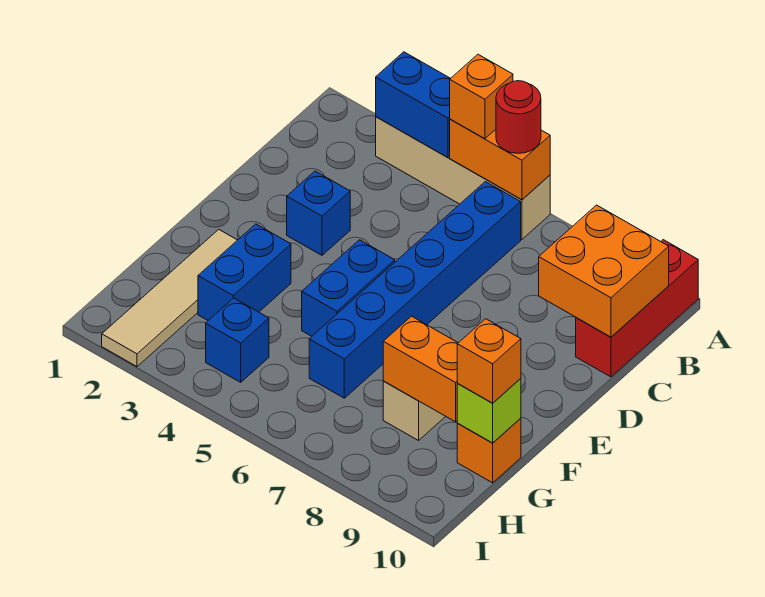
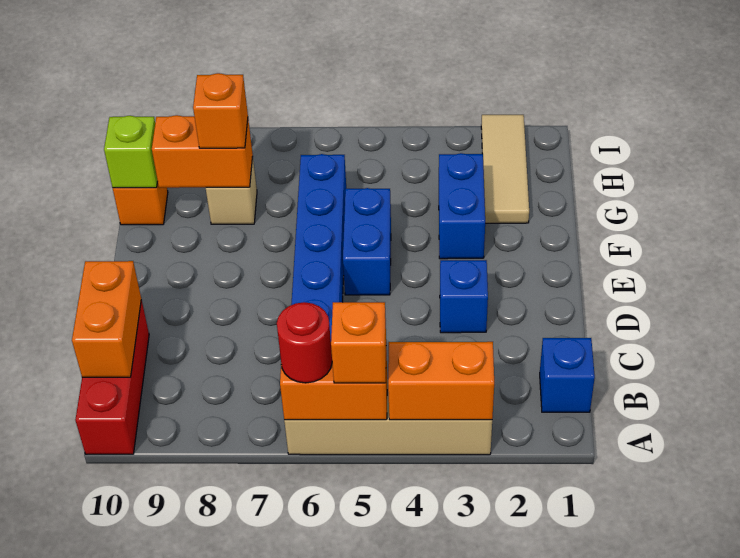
blue 1x2 brick [376,52,451,158] -> orange 1x2 brick [388,342,494,420]
orange 2x2 brick [539,205,669,337] -> orange 1x2 brick [72,261,141,377]
tan 1x4 tile [102,229,237,367] -> tan 1x3 tile [481,115,529,223]
orange 1x1 brick [457,319,521,403] -> orange 1x1 brick moved to [193,73,248,148]
blue 1x1 brick [206,298,269,382] -> blue 1x1 brick moved to [540,338,595,412]

